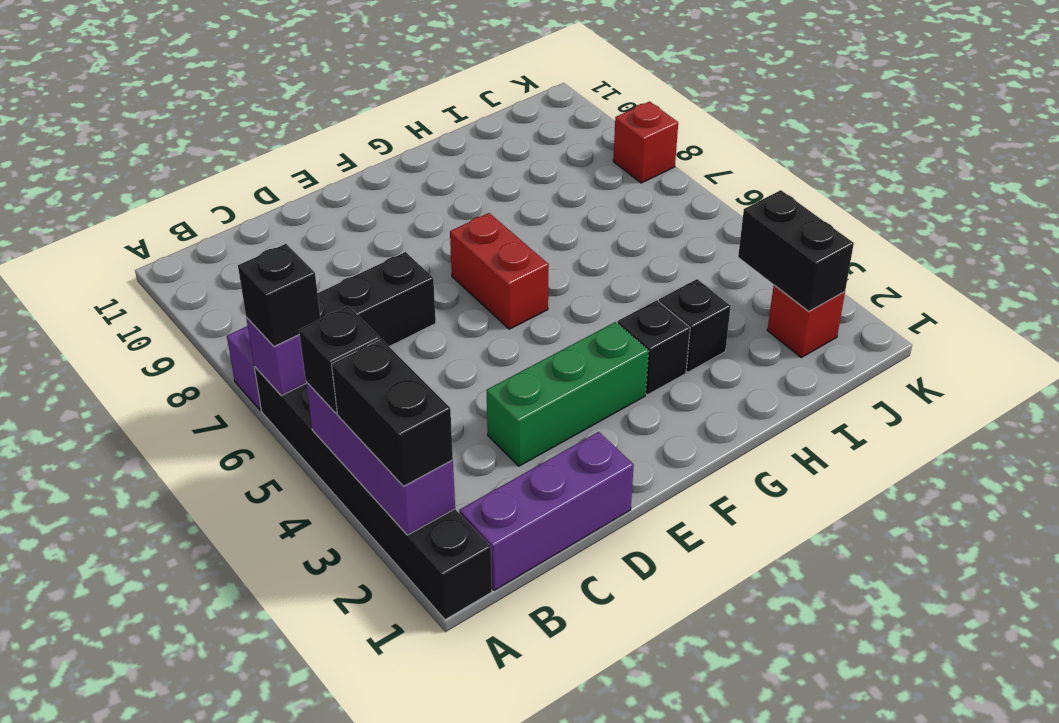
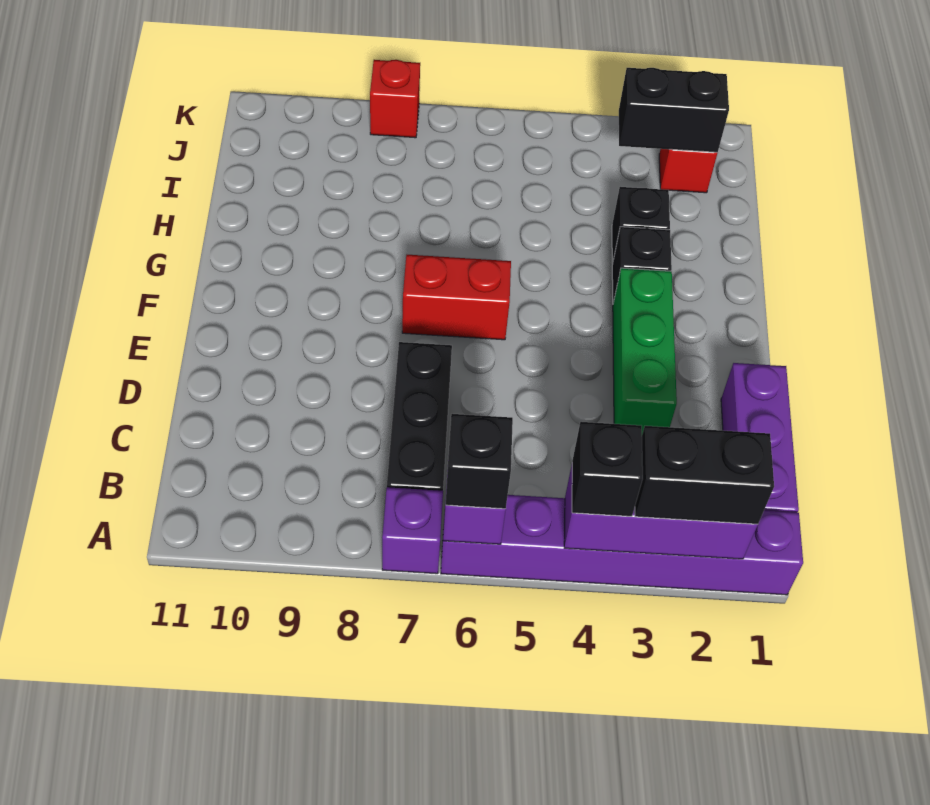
black 1x6 brick [254,367,492,620] -> purple 1x6 brick [441,495,803,595]

